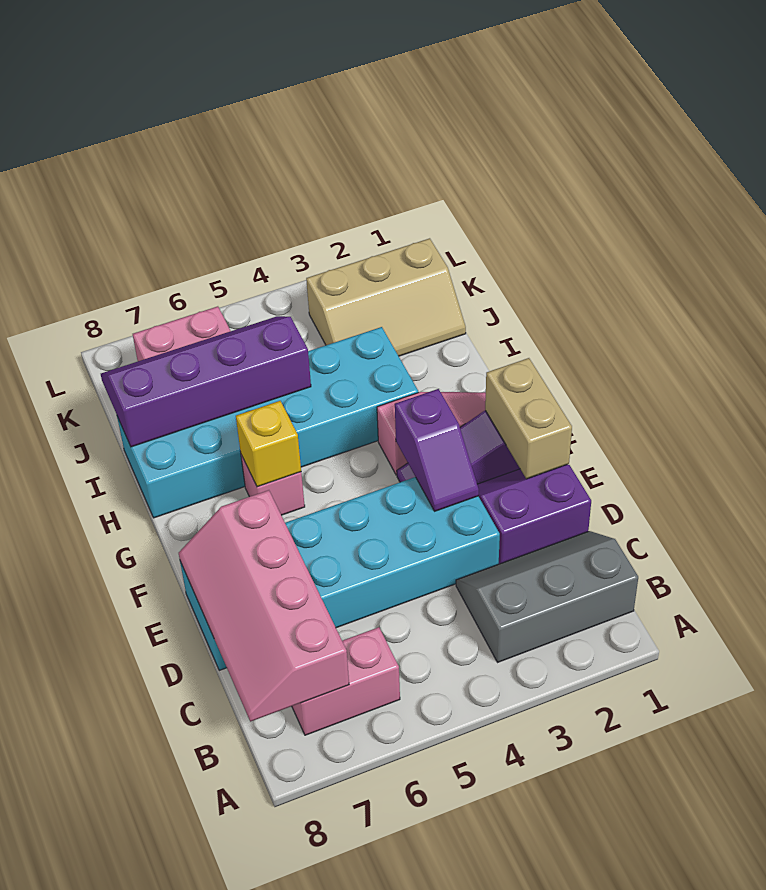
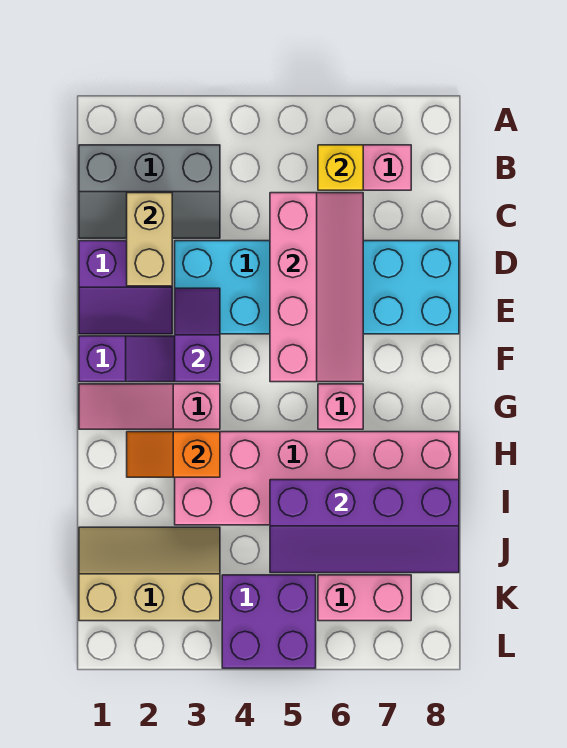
pink 2x4 slope [179,490,349,722] -> pink 2x4 slope moved to [270,193,363,382]
tan 1x2 brick [485,358,572,479] -> tan 1x2 brick moved to [127,193,172,286]
yellow 1x1 brick [236,401,301,487] -> yellow 1x1 brick moved to [318,145,363,190]
none -> orange 1x2 slope [127,432,220,477]
cyan 2x6 brick [117,327,418,518] -> pink 2x6 brick [175,432,459,525]
none -> purple 2x2 brick [222,575,316,668]

